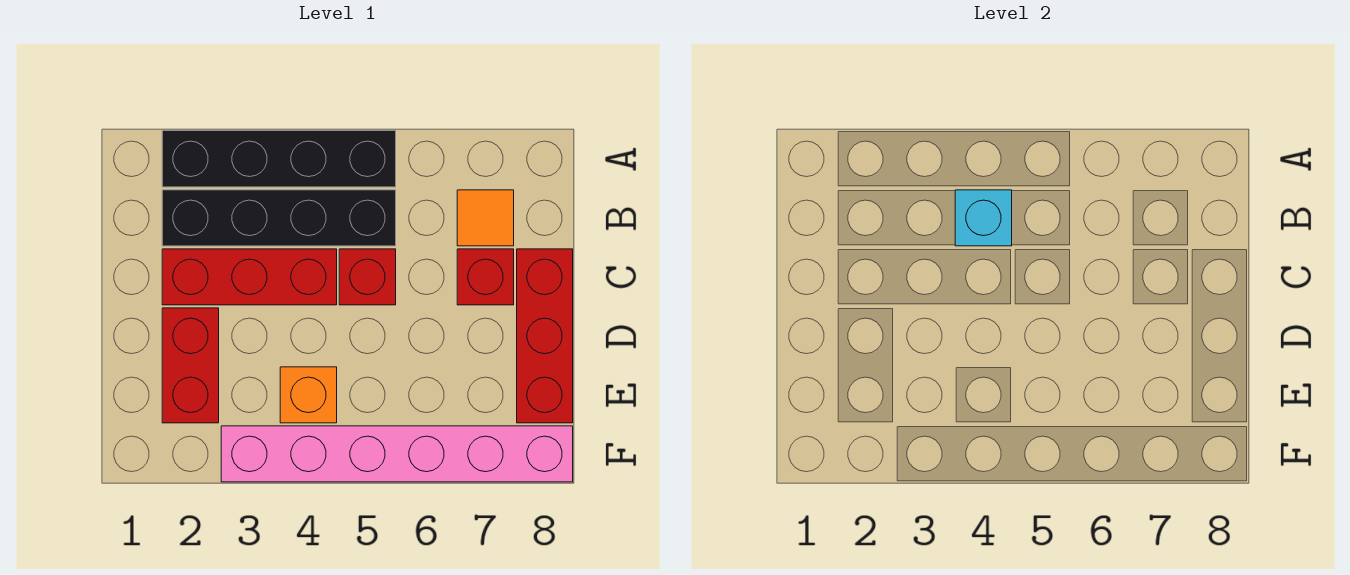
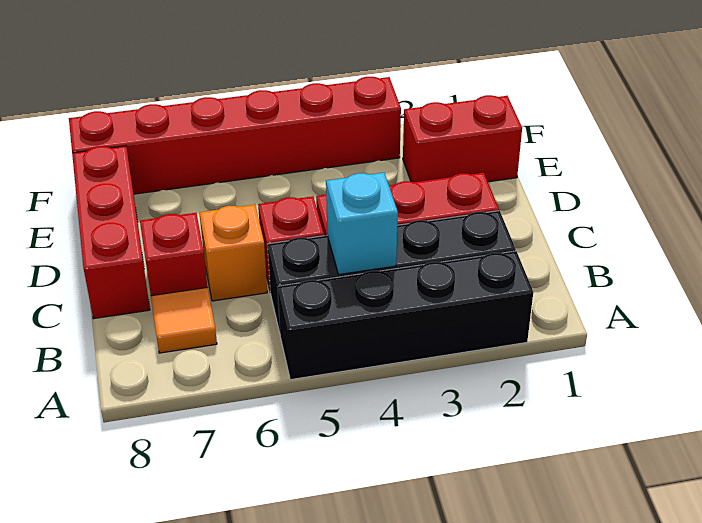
red 1x2 brick [162,308,219,423] -> red 1x2 brick turned to [403,95,522,182]
orange 1x1 brick [280,367,337,423] -> orange 1x1 brick moved to [199,204,267,301]
pink 1x6 brick [221,426,573,482] -> red 1x6 brick [69,77,401,194]

